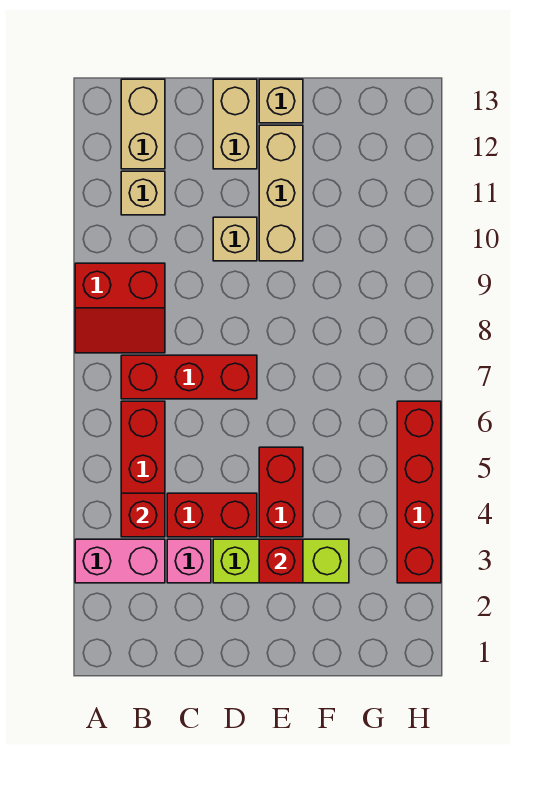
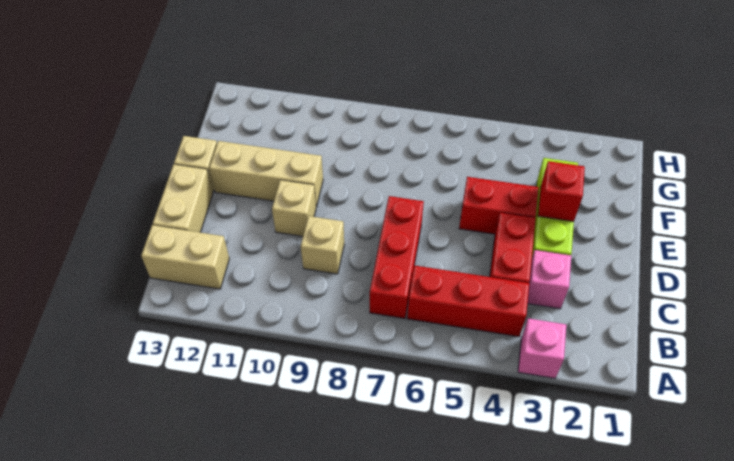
pink 1x2 brick [75,539,165,583] -> pink 1x1 brick [518,318,566,378]
red 2x2 slope [75,263,165,353] -> none
red 1x1 brick [121,493,165,537] -> none
tan 1x1 brick [121,171,165,215] -> tan 1x1 brick moved to [301,216,344,274]
tan 1x2 brick [213,79,257,169] -> tan 1x2 brick turned to [153,165,213,233]
red 1x4 brick [397,401,441,583] -> none

